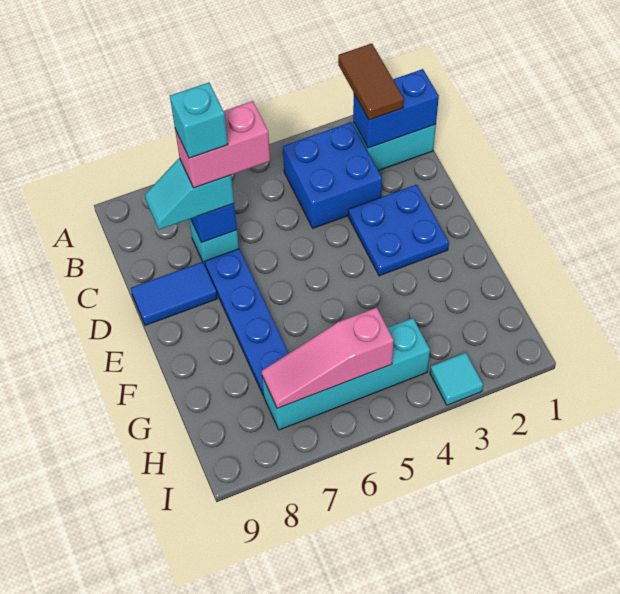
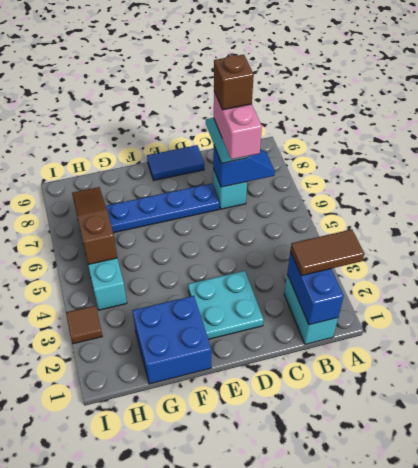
blue 2x2 brick [283,122,382,228] -> blue 2x2 brick moved to [132,296,211,384]
cyan 1x1 brick [170,82,228,158] -> brown 1x1 brick [214,55,254,110]
blue 2x2 plate [348,185,449,276] -> cyan 2x2 plate [188,271,264,339]
blue 1x2 tile [131,262,217,325] -> blue 1x2 tile turned to [147,145,204,180]
pink 1x3 slope [262,308,394,408] -> brown 1x3 slope [72,187,117,264]
cyan 1x1 tile [430,353,483,405] -> brown 1x1 tile [66,306,102,344]

